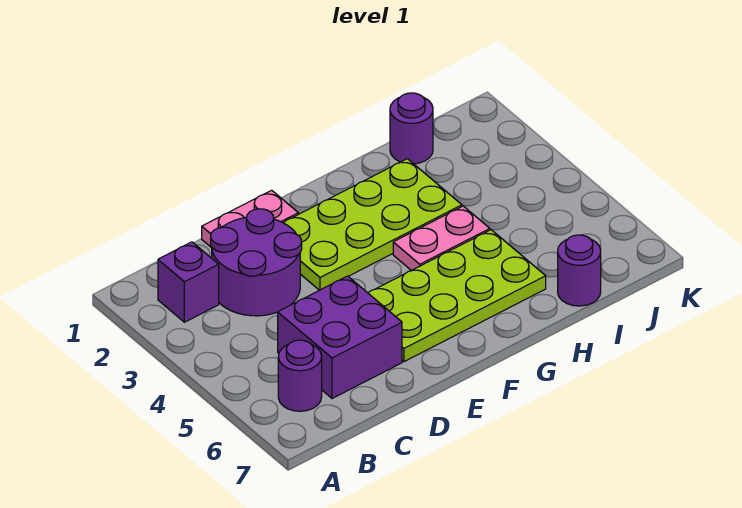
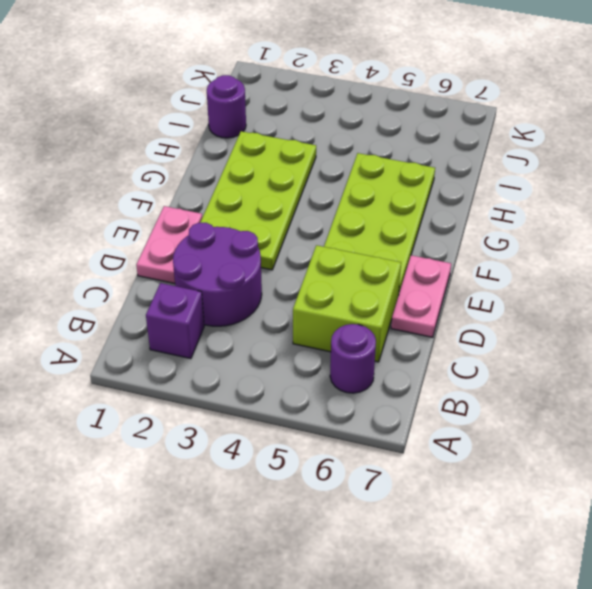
purple 2x2 brick [278,276,402,399] -> lime 2x2 brick [293,245,401,362]
pink 1x2 plate [393,206,490,270] -> pink 1x2 plate moved to [391,255,451,337]
purple 1x1 round brick [558,235,601,306] -> none

